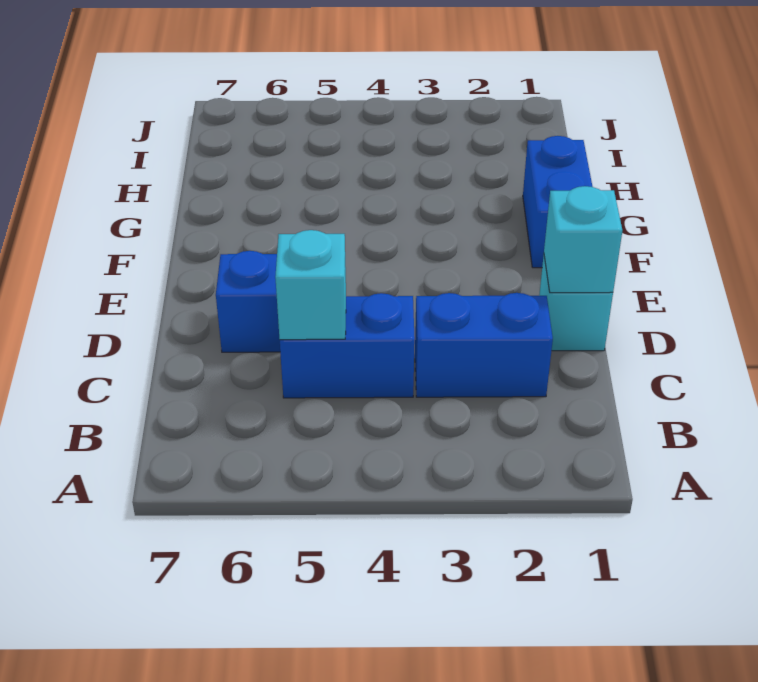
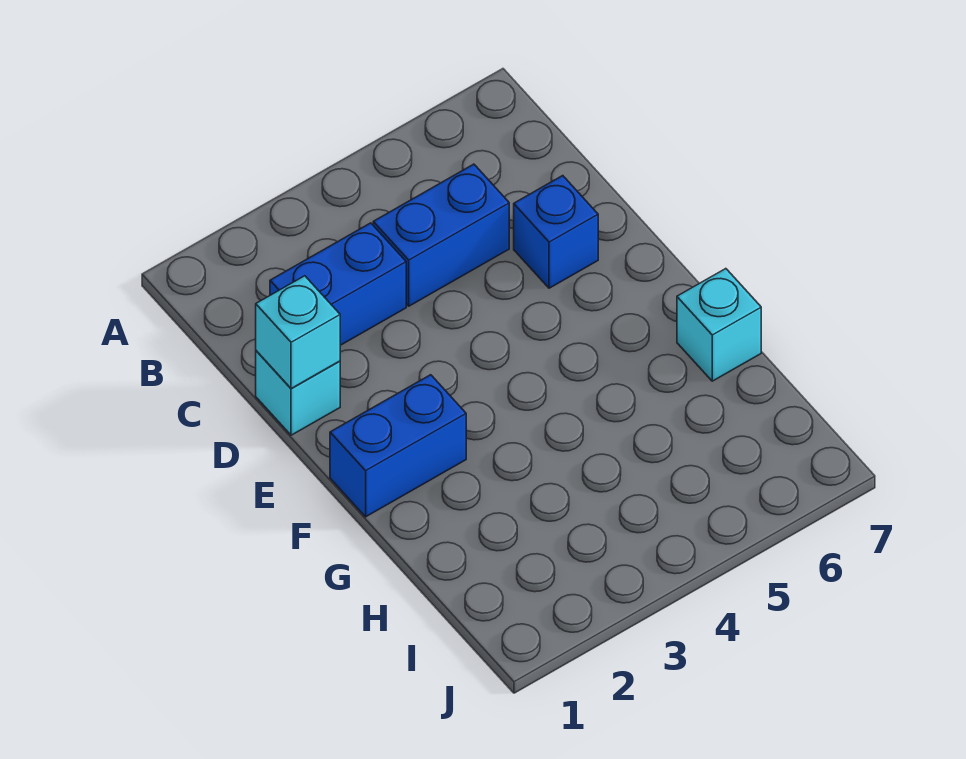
cyan 1x1 brick [275,230,346,340] -> cyan 1x1 brick moved to [677,269,761,381]
blue 1x2 brick [523,136,593,268] -> blue 1x2 brick turned to [330,375,466,517]

